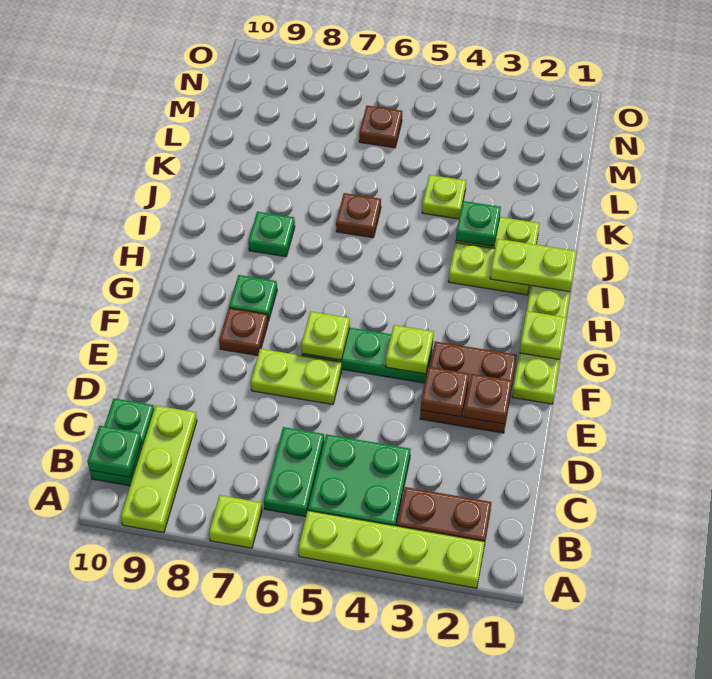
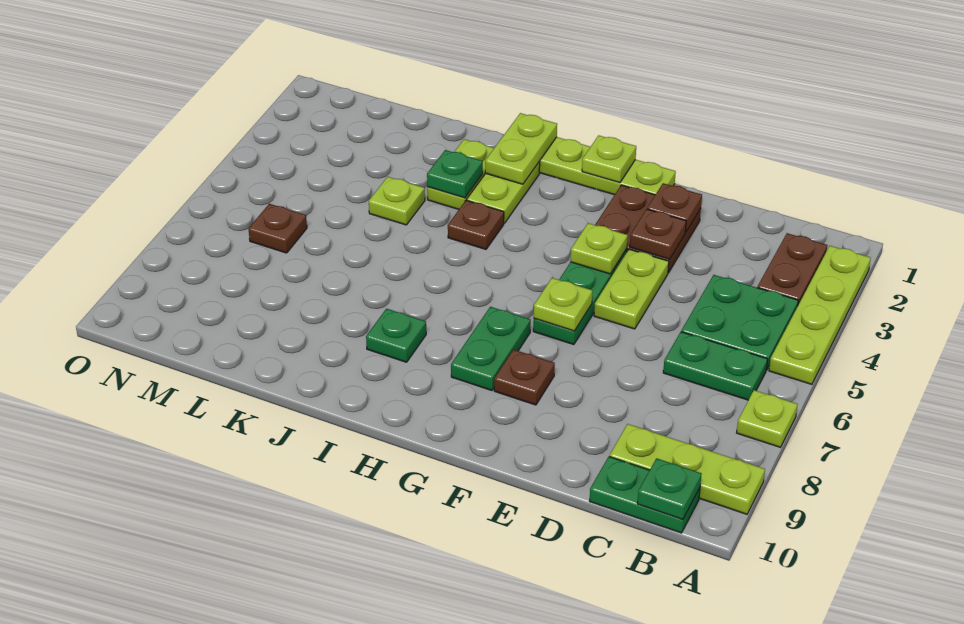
lime 1x2 plate [251,349,341,405] -> lime 1x2 plate moved to [594,249,669,329]
green 1x1 plate [229,275,277,322] -> green 1x2 plate [451,307,531,390]
brown 1x1 plate [336,193,381,238] -> brown 1x1 plate moved to [448,200,504,249]

